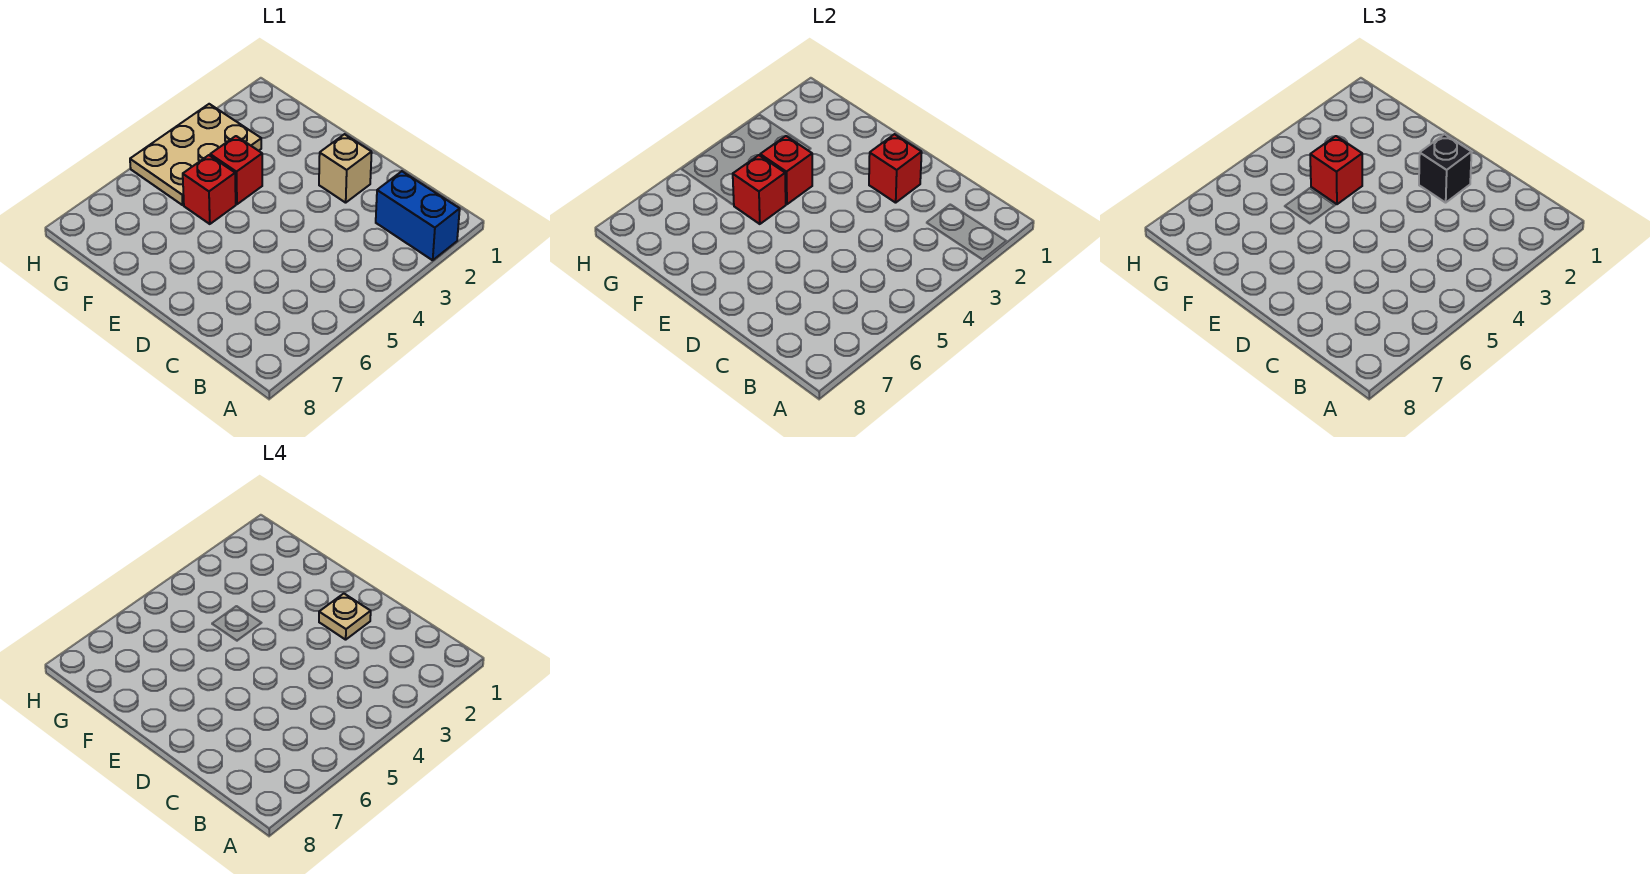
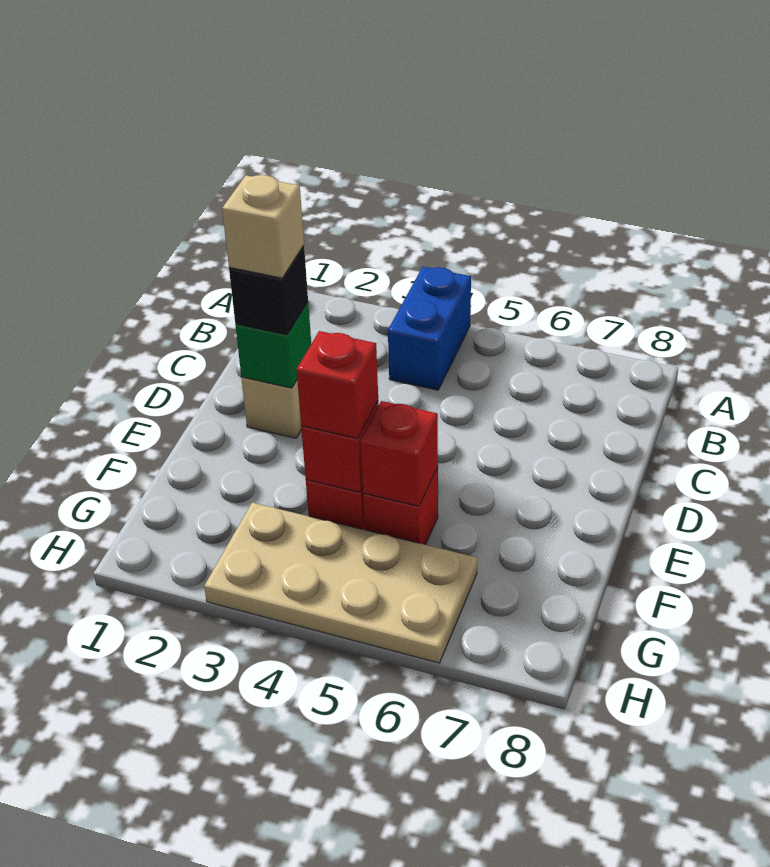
blue 1x2 brick [376,171,460,260] -> blue 1x2 brick moved to [388,267,471,390]
red 1x1 brick [869,134,922,203] -> green 1x1 brick [235,302,311,388]
tan 1x1 plate [319,594,371,640] -> tan 1x1 brick [222,175,304,278]
tan 2x3 plate [130,104,261,205] -> tan 2x4 plate [204,503,477,663]

